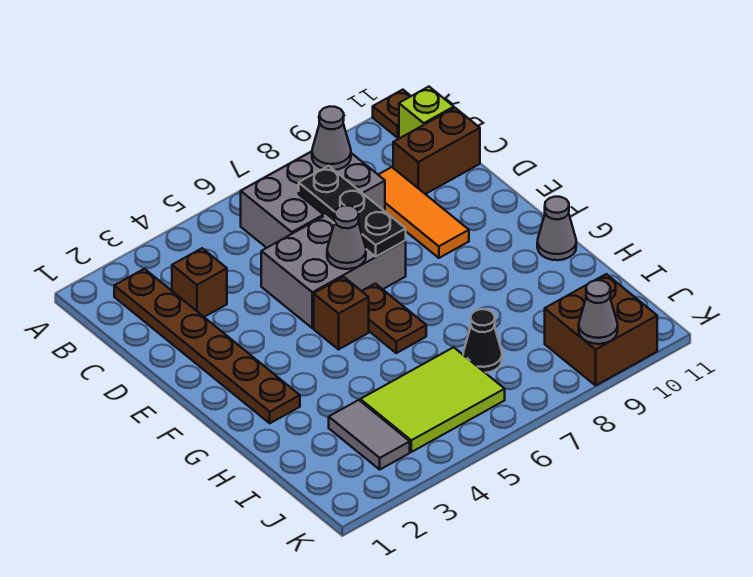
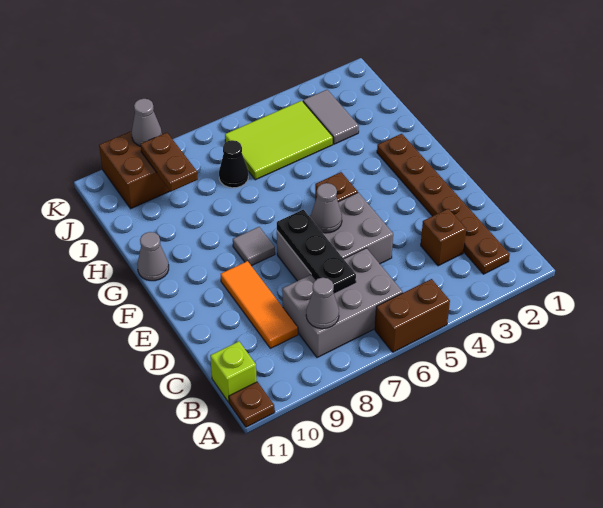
brown 1x2 brick [393,108,480,194] -> brown 1x2 brick moved to [375,279,450,352]
brown 1x2 plate [362,284,426,353] -> brown 1x2 plate moved to [141,133,198,191]
none -> grey 1x1 tile [233,227,275,266]

